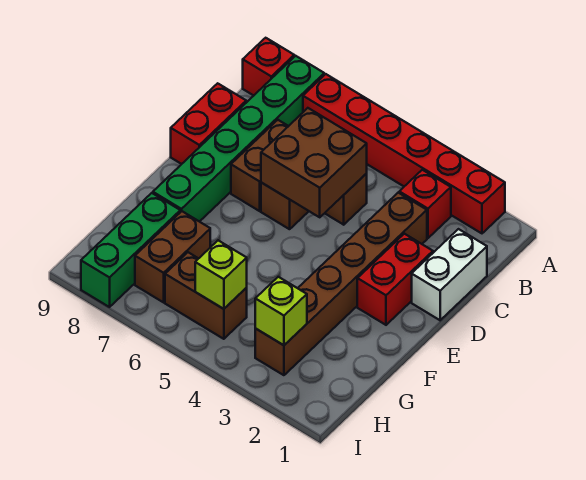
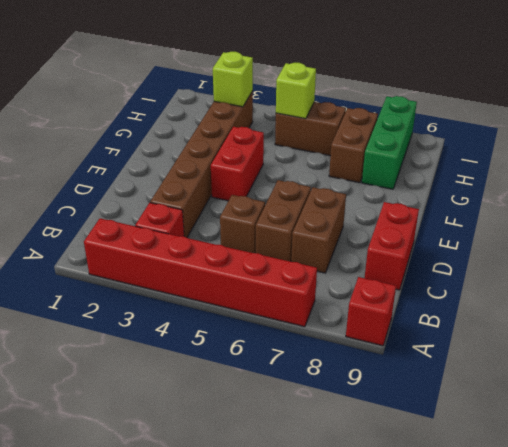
green 1x6 brick [153,56,324,222] -> none
white 1x2 brick [412,229,487,320] -> none
brown 2x2 brick [261,108,367,217] -> none
red 1x2 brick [357,234,433,325] -> red 1x2 brick moved to [211,127,264,201]

